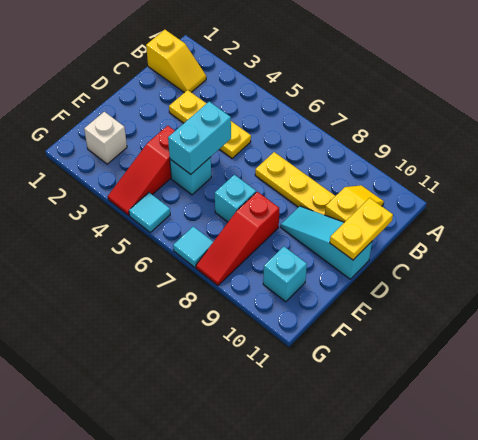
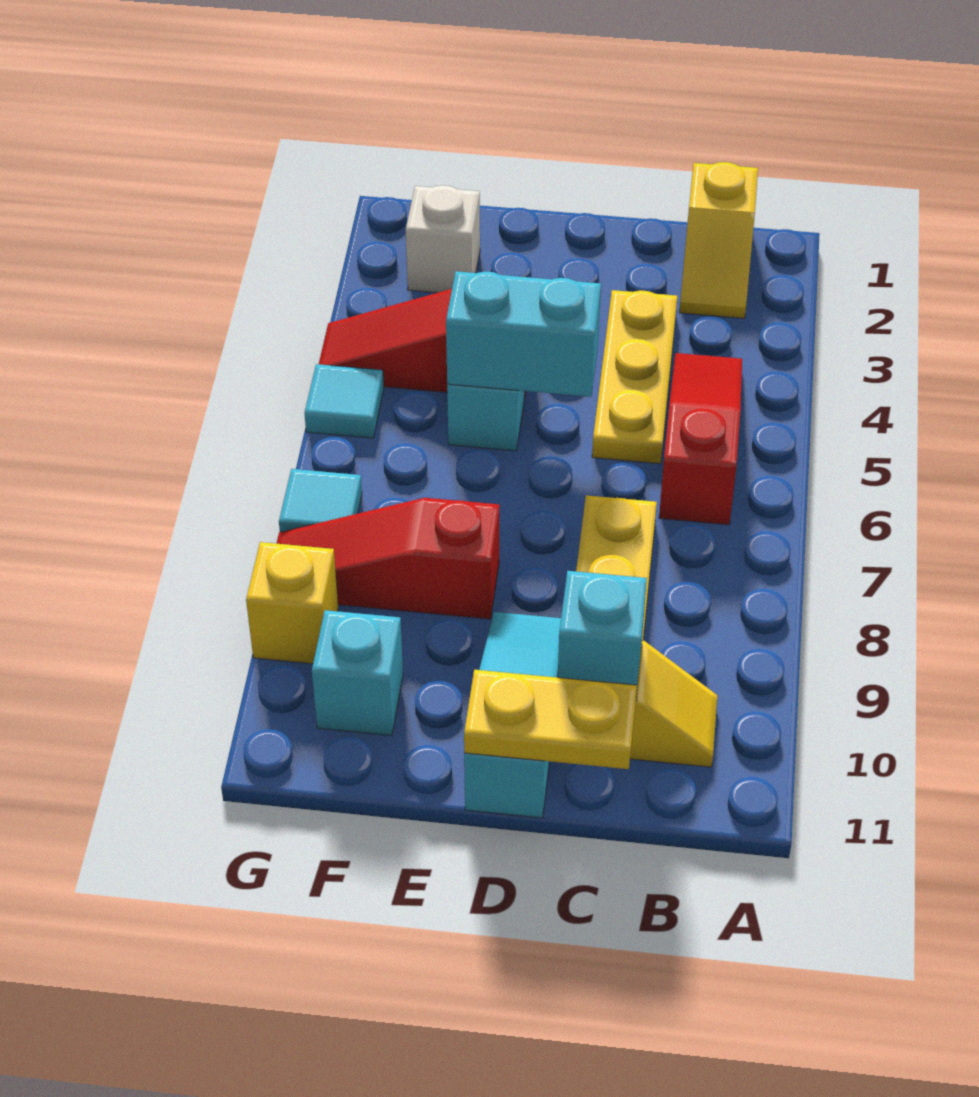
none -> red 1x3 slope [659,353,742,525]
cyan 1x1 brick [215,175,256,222] -> cyan 1x1 brick moved to [558,571,647,694]
none -> yellow 1x1 brick [246,542,338,664]

